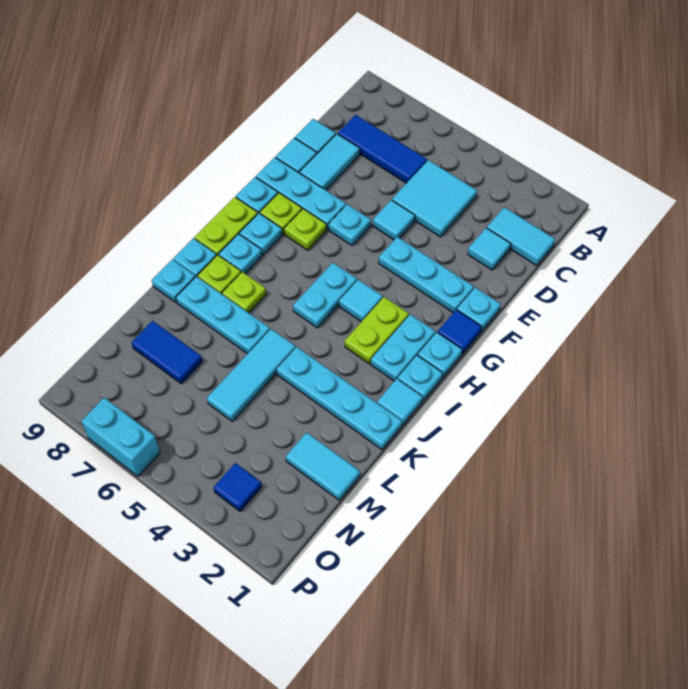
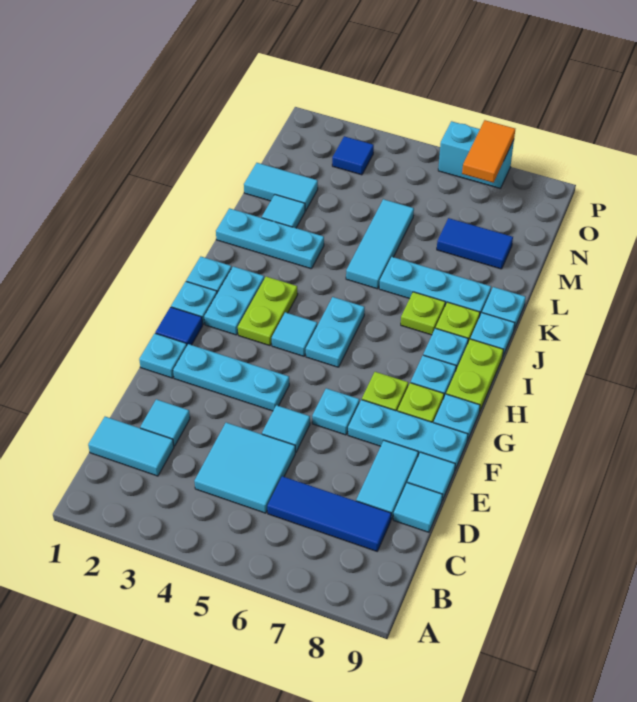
cyan 1x1 tile [377,379,423,425] -> cyan 1x1 tile moved to [262,195,305,228]
cyan 1x4 plate [277,347,402,450] -> cyan 1x3 plate [216,208,324,269]
none -> orange 1x2 tile [462,120,515,183]

